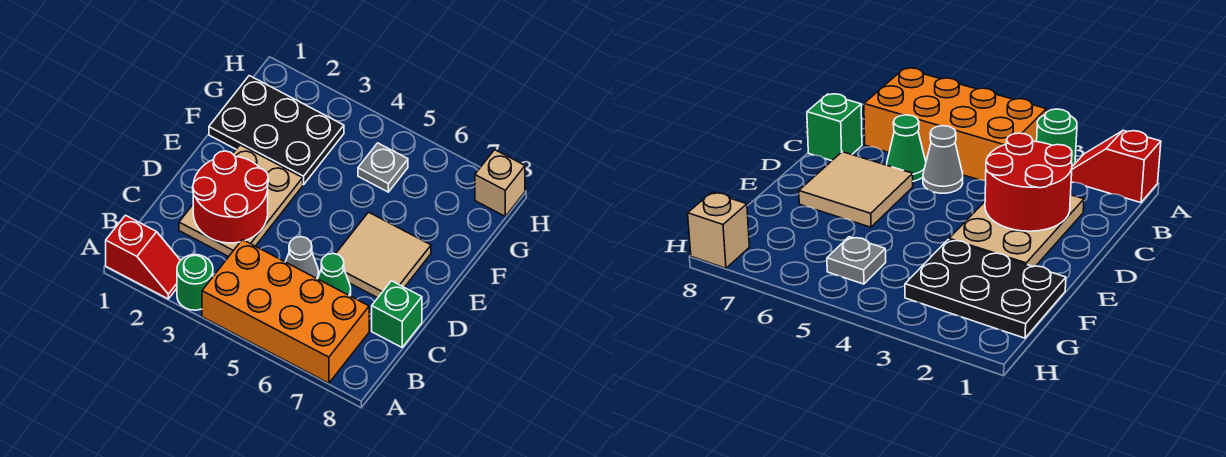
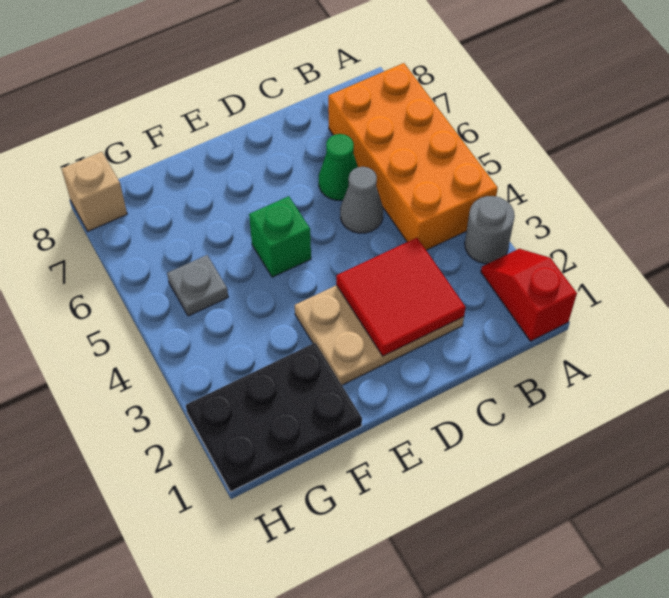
green 1x1 round brick [177,255,213,310] -> grey 1x1 round brick [465,196,515,264]
red 2x2 round brick [193,151,268,243] -> red 2x2 tile [336,238,466,356]
green 1x1 brick [372,281,422,347] -> green 1x1 brick moved to [249,196,311,277]
tan 2x2 tile [336,212,431,298] -> none
black 2x3 plate [209,76,344,185] -> black 2x3 plate turned to [186,343,362,492]

